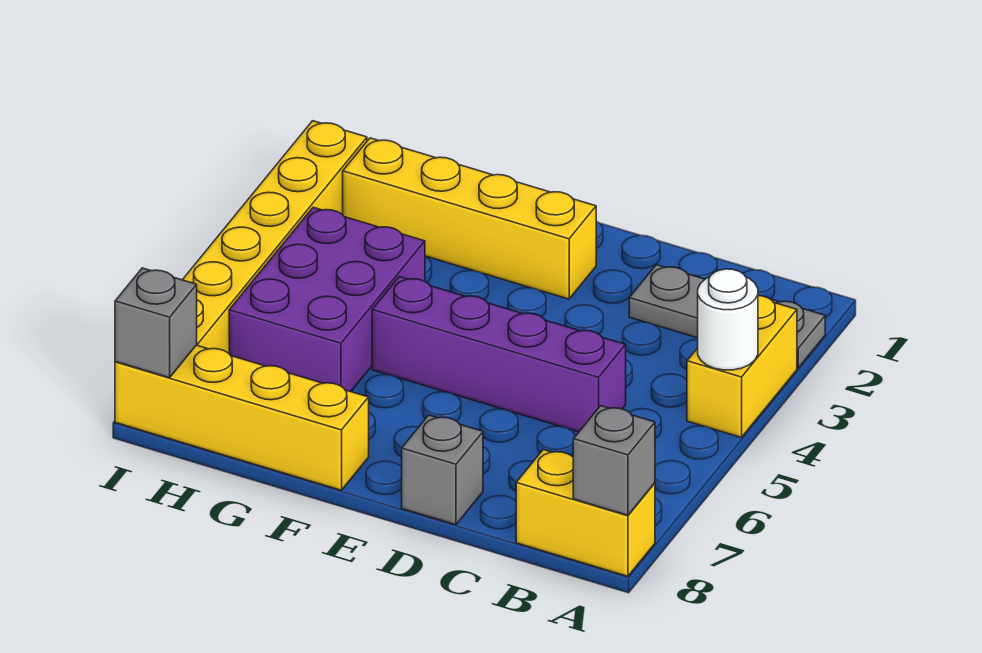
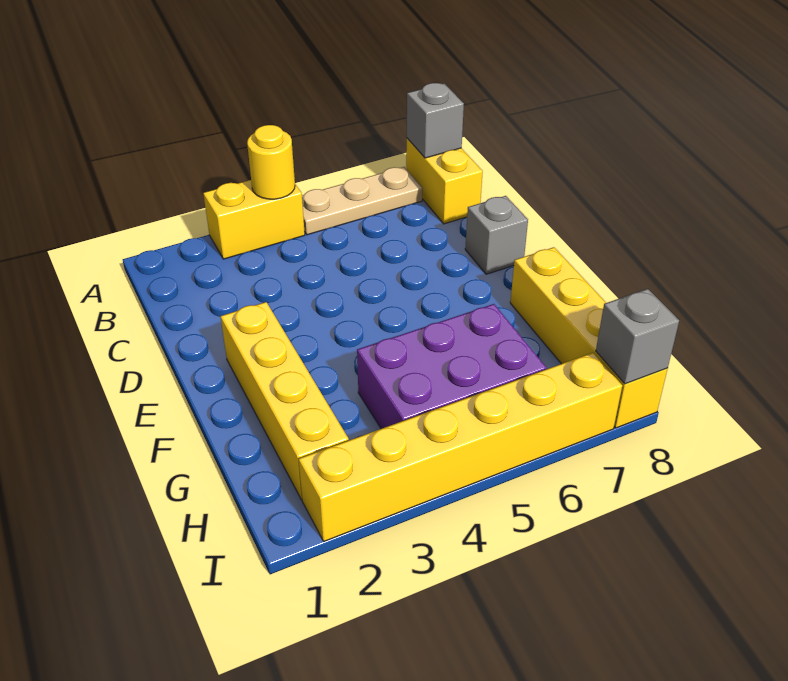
grey 1x3 plate [629,265,825,368] -> none
white 1x1 round brick [698,269,758,370] -> yellow 1x1 round brick [247,125,295,199]
none -> tan 1x3 plate [302,167,422,235]
purple 1x4 brick [372,277,626,432] -> none

